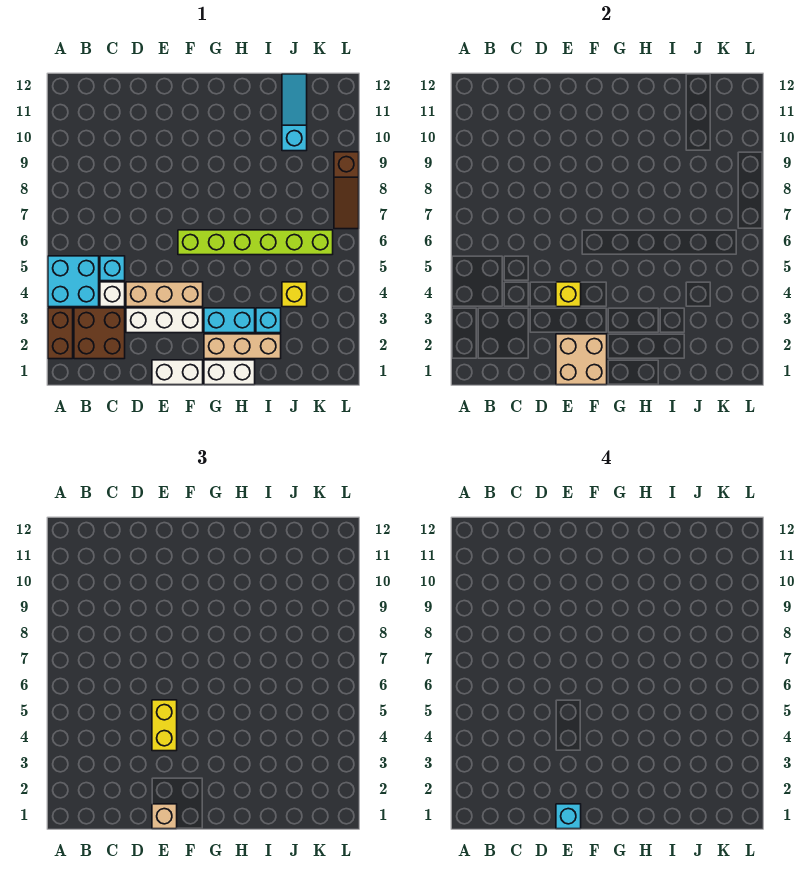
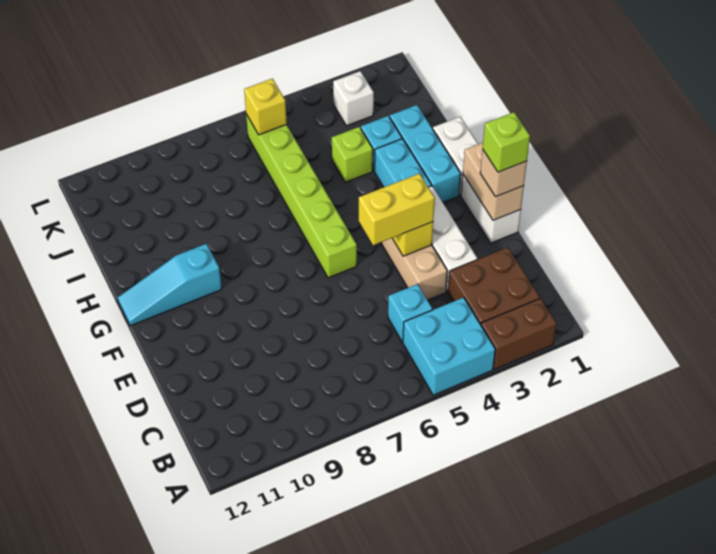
white 1x1 brick [100,282,125,307] -> white 1x1 brick moved to [333,71,374,126]
tan 2x2 brick [556,334,607,385] -> tan 1x2 brick [463,143,524,220]
cyan 1x1 brick [556,804,581,829] -> lime 1x1 brick [483,112,530,172]
tan 1x3 brick [204,334,281,359] -> cyan 1x3 brick [390,105,461,202]
none -> lime 1x1 brick [332,127,373,182]
yellow 1x1 brick [282,282,307,307] -> yellow 1x1 brick moved to [244,79,287,135]
cyan 1x3 slope [282,74,307,151] -> cyan 1x3 slope moved to [118,244,222,326]
brown 1x3 slope [334,152,359,229] -> none

